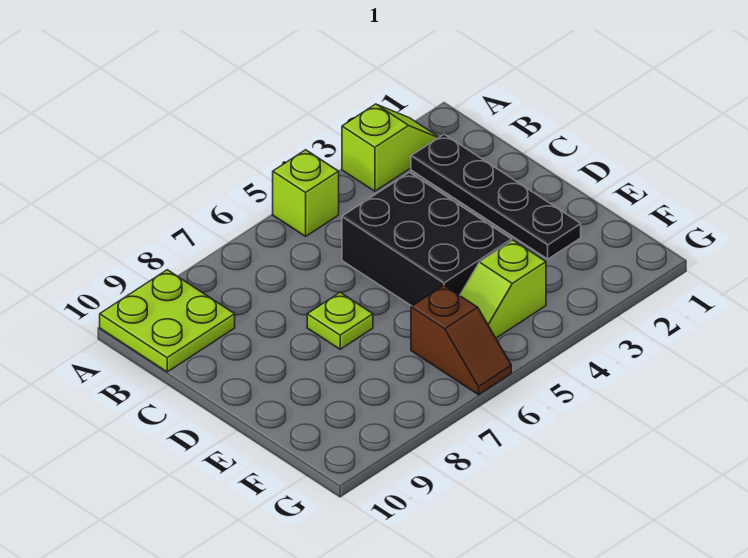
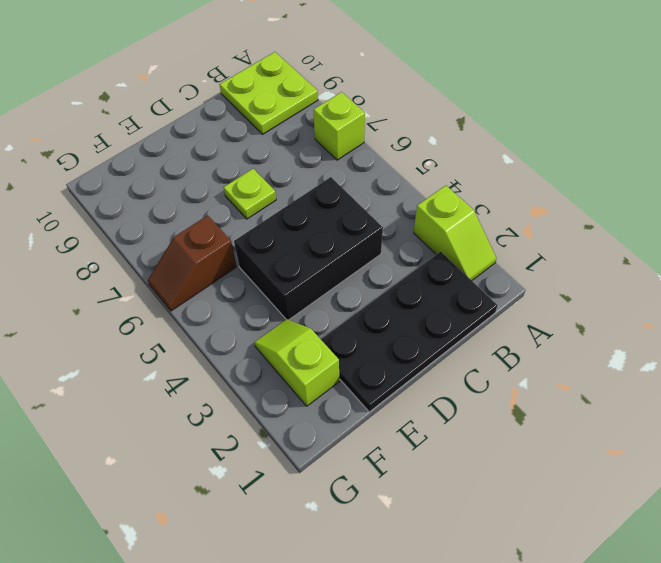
lime 1x1 brick [273,150,339,236] -> lime 1x1 brick moved to [314,92,365,160]
black 1x4 plate [411,134,581,259] -> black 2x4 plate [321,252,498,412]
lime 1x2 slope [460,240,546,338] -> lime 1x2 slope moved to [254,319,339,406]

